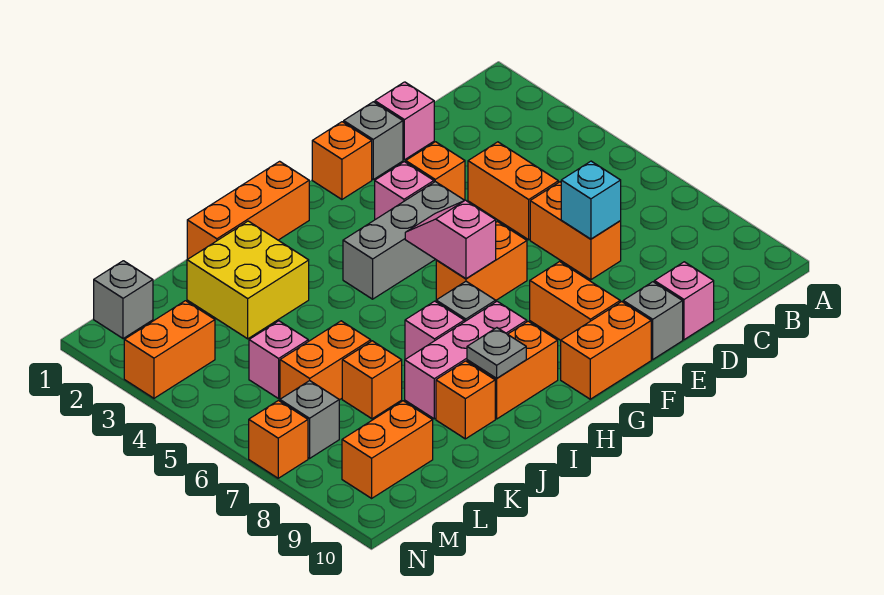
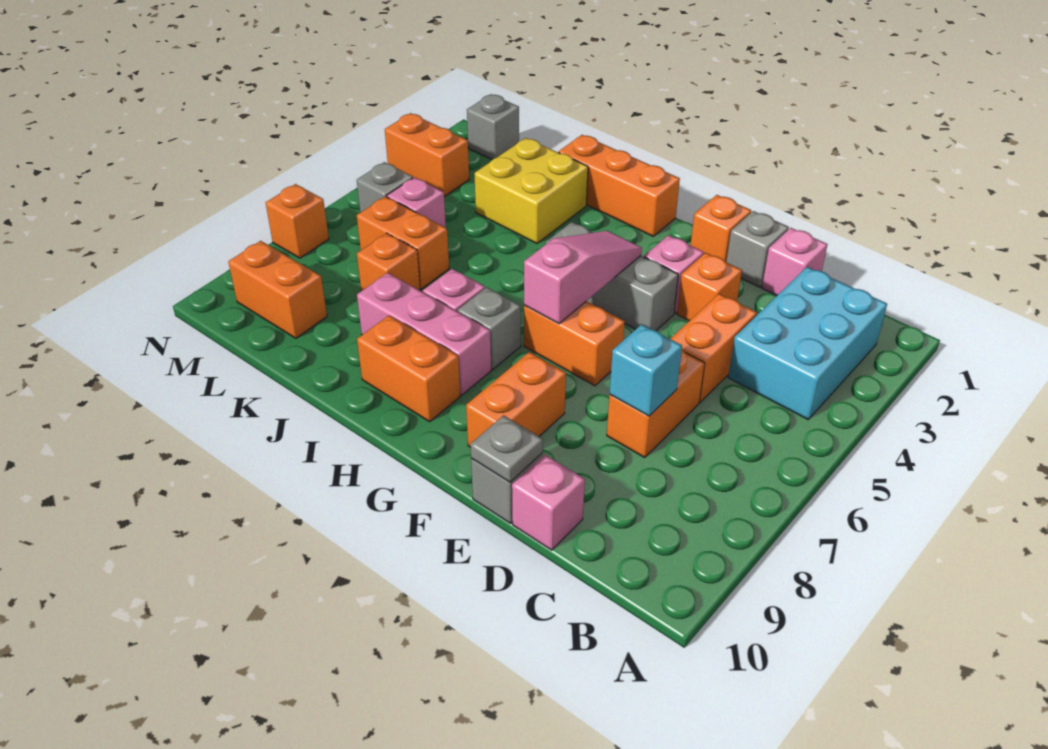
none -> cyan 2x3 brick [728,267,887,419]
orange 1x2 brick [561,302,651,399] -> none
pink 1x2 slope [405,200,496,279] -> pink 1x3 slope [524,231,642,324]
grey 1x1 plate [467,328,526,378] -> grey 1x1 plate moved to [470,415,543,482]
orange 1x1 brick [436,361,495,439] -> none
grey 1x1 brick [280,381,339,458] -> grey 1x1 brick moved to [357,162,413,213]

